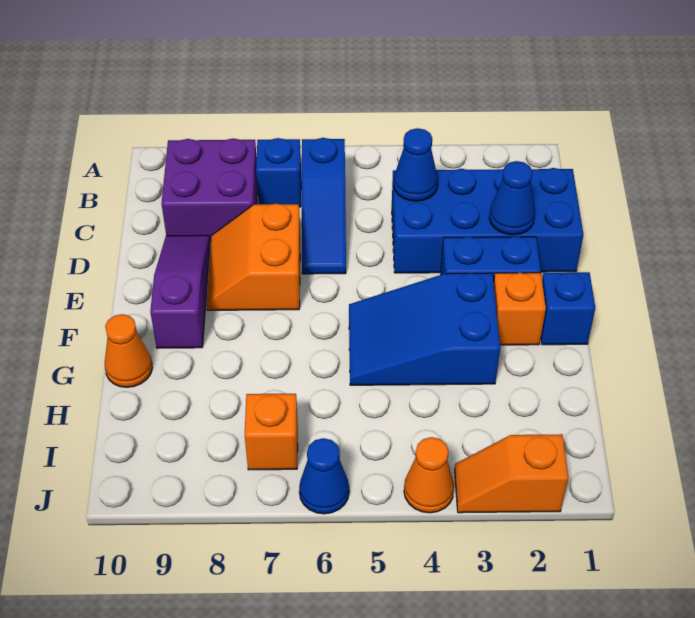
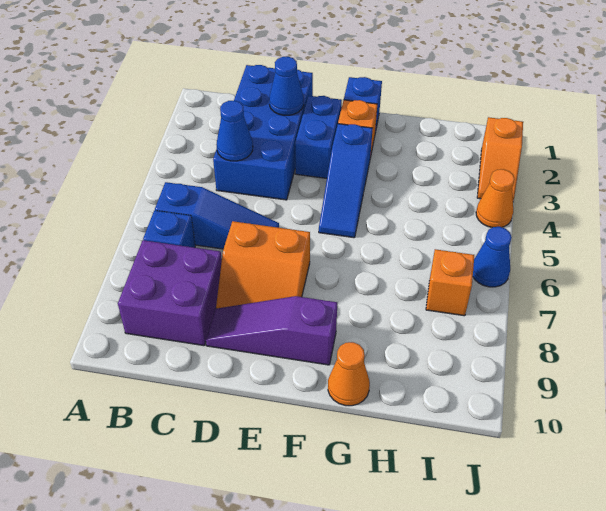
blue 2x3 slope [349,273,500,385] -> blue 1x3 slope [319,124,373,238]

